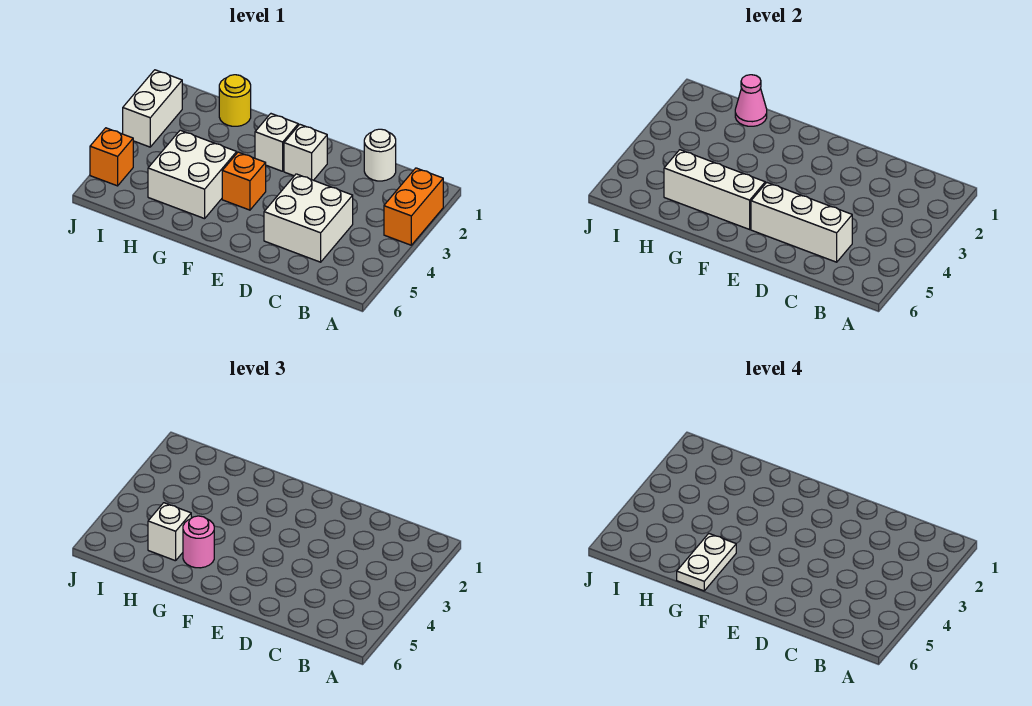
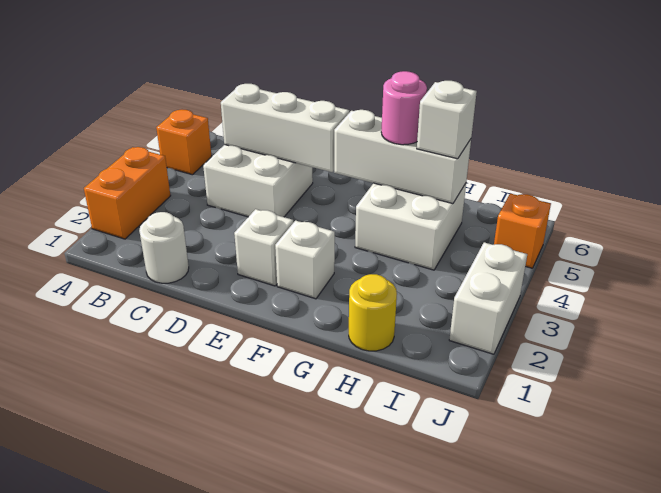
orange 1x1 brick [222,152,266,210] -> orange 1x1 brick moved to [156,110,212,175]
white 1x2 plate [677,534,736,591] -> none
pink 1x1 cone [735,75,767,126] -> none

